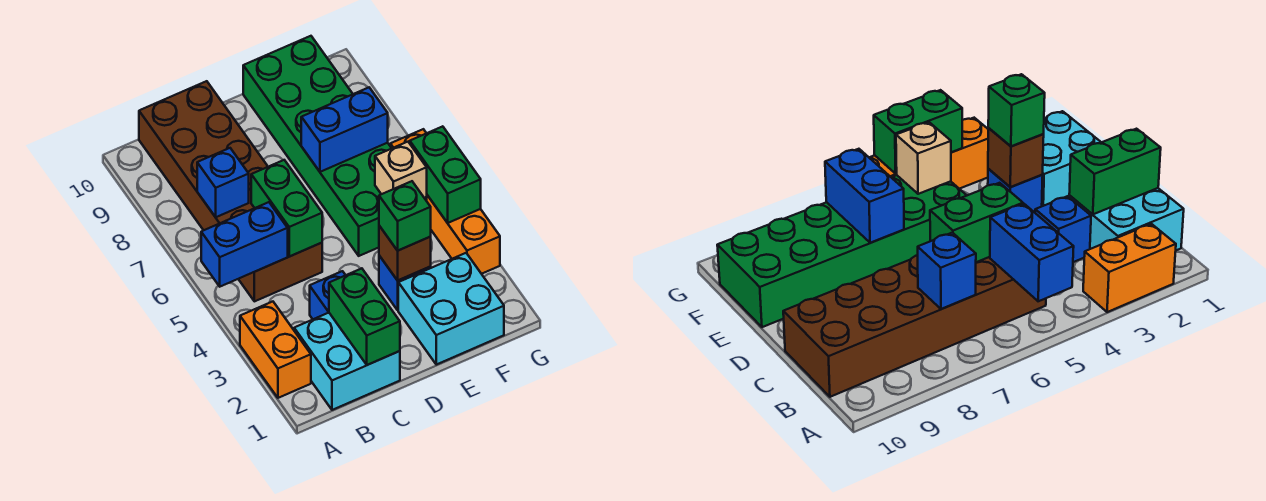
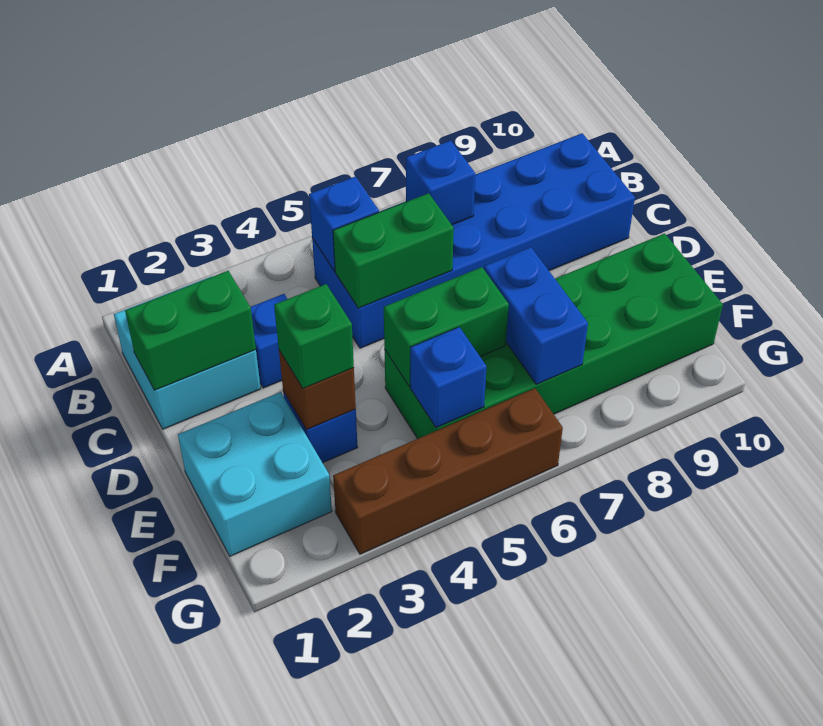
orange 1x2 brick [240,302,311,398] -> none
blue 1x2 brick [201,202,288,287] -> blue 1x1 brick [309,176,379,271]
brown 2x6 brick [139,81,322,301] -> blue 2x6 brick [312,133,635,348]
tan 1x1 brick [375,142,427,198] -> blue 1x1 brick [410,327,487,428]
orange 1x4 brick [390,129,500,274] -> brown 1x4 brick [333,388,563,554]
green 1x2 brick [410,126,481,223] -> green 1x2 brick moved to [384,267,509,386]

